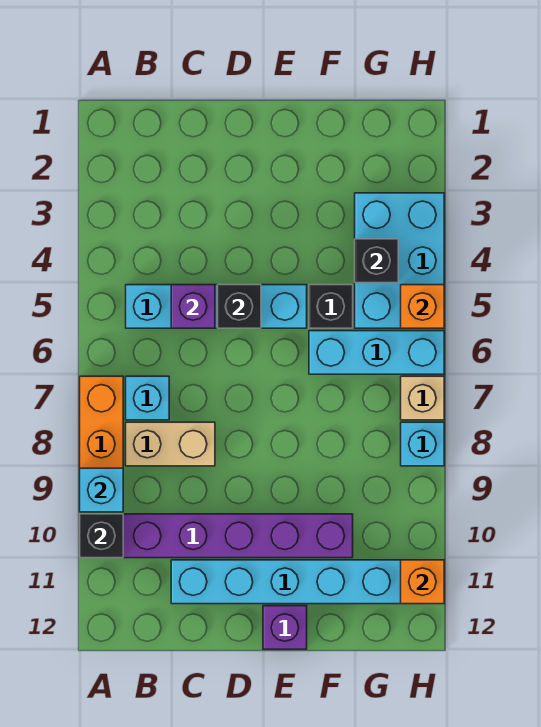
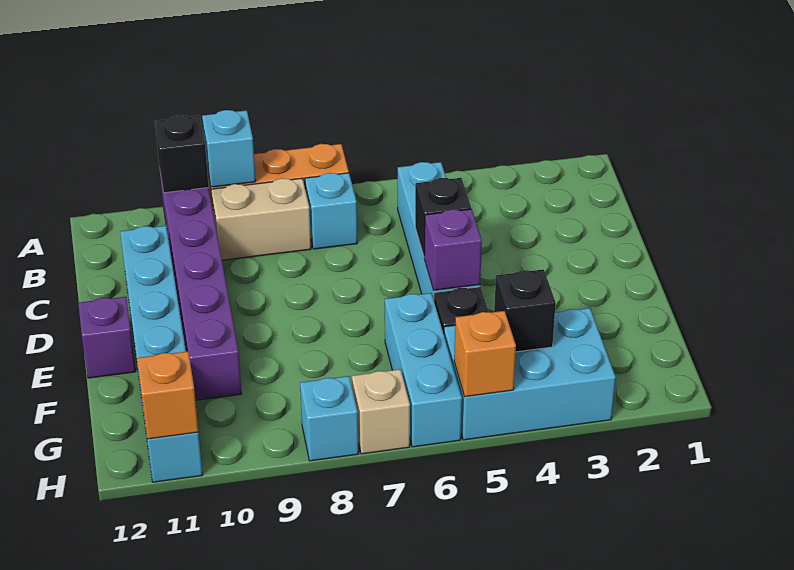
tan 1x2 brick [126,422,215,466] -> tan 1x2 brick turned to [211,178,311,260]
purple 1x1 brick [171,285,215,328] -> purple 1x1 brick moved to [424,209,482,290]

